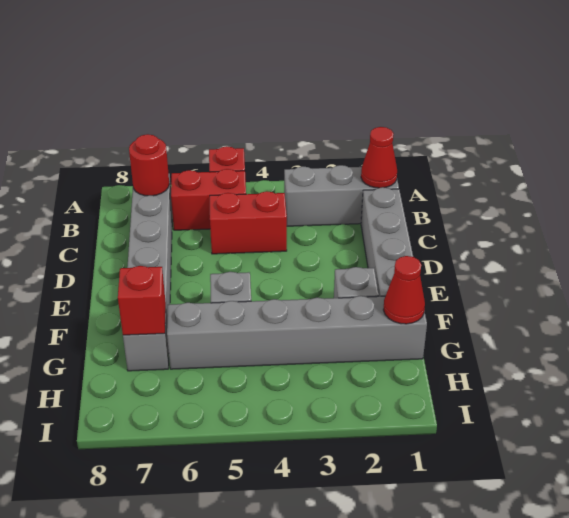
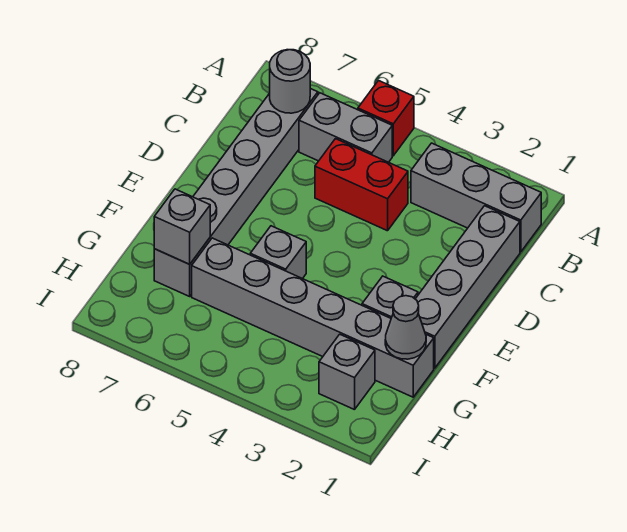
red 1x1 cone [361,127,397,188] -> none
red 1x2 brick [171,169,246,230] -> grey 1x2 brick [299,93,392,162]
red 1x1 round brick [129,134,169,196] -> grey 1x1 round brick [270,50,310,113]
red 1x1 cone [383,256,425,324] -> grey 1x1 cone [385,296,426,359]
red 1x1 brick [118,266,166,335] -> grey 1x1 brick [154,189,210,264]
none -> grey 1x1 brick [319,334,375,410]

